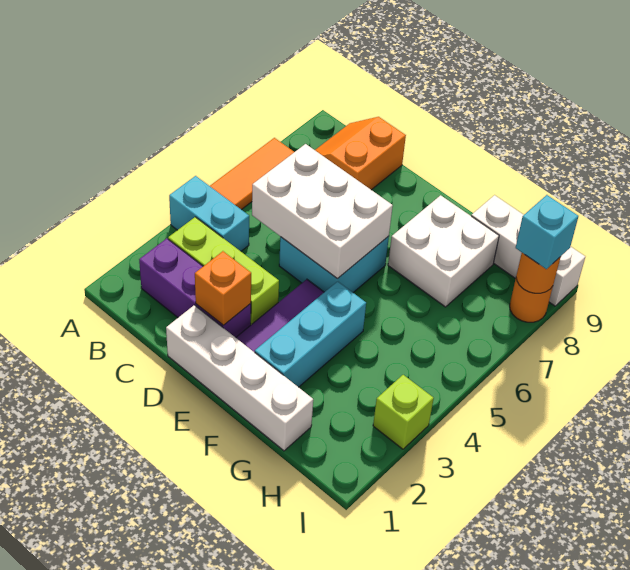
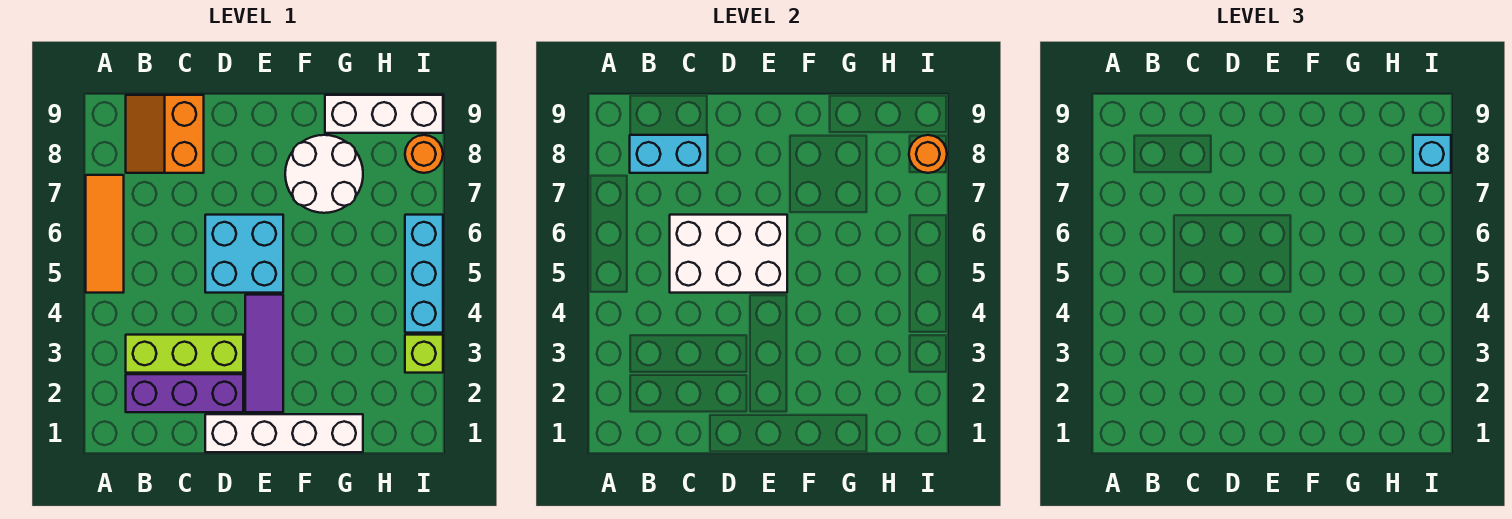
cyan 1x2 brick [169,176,249,251] -> cyan 1x2 brick moved to [630,135,708,173]
orange 1x1 brick [195,251,251,325] -> none
cyan 1x3 brick [255,281,366,387] -> cyan 1x3 brick moved to [405,215,443,333]
white 2x2 brick [388,195,499,307] -> white 2x2 round brick [285,135,363,213]

